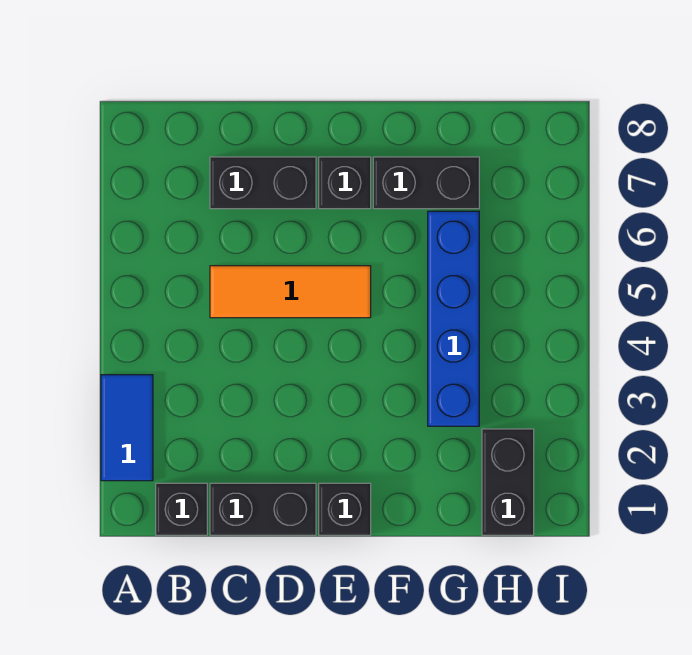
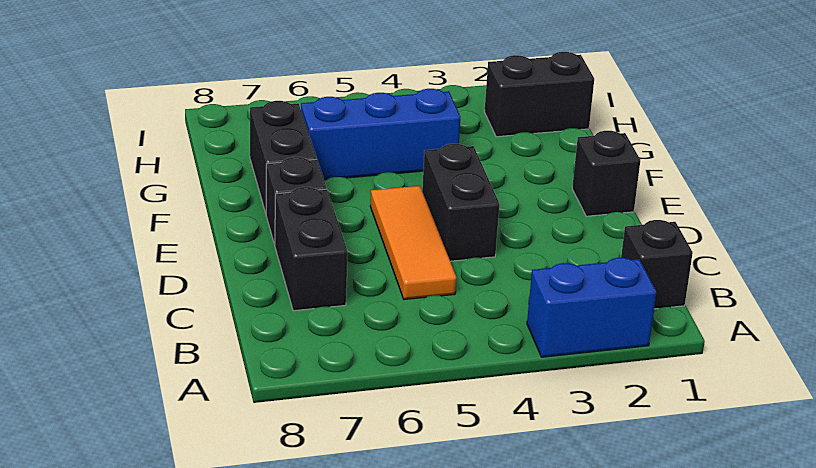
blue 1x2 tile [101,375,153,481] -> blue 1x2 brick [527,258,656,357]
black 1x2 brick [210,483,316,535] -> black 1x2 brick moved to [422,144,500,261]
blue 1x4 brick [428,211,479,426] -> blue 1x3 brick [301,89,461,180]

